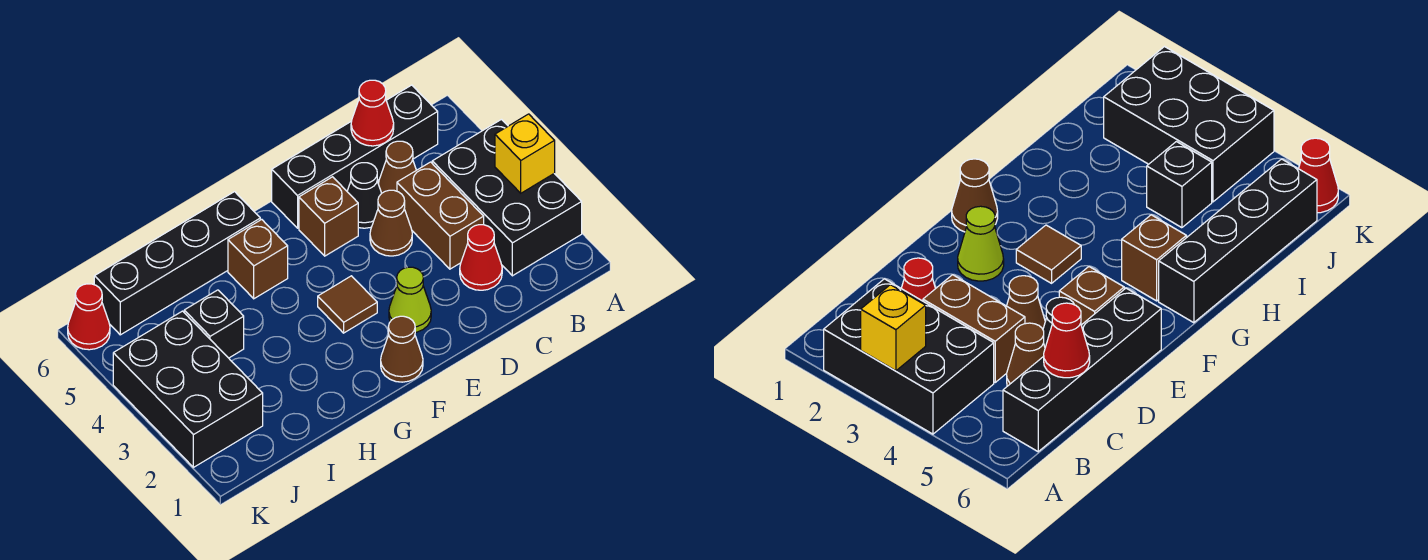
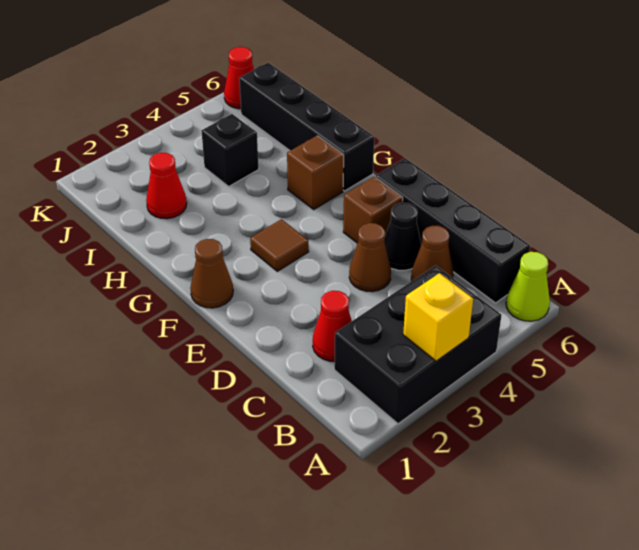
brown 1x2 brick [397,162,484,269] -> none
red 1x1 cone [351,80,394,146] -> red 1x1 cone moved to [146,153,187,219]
lime 1x1 cone [389,267,431,332] -> lime 1x1 cone moved to [506,252,550,321]
black 2x3 brick [113,311,263,467] -> none

